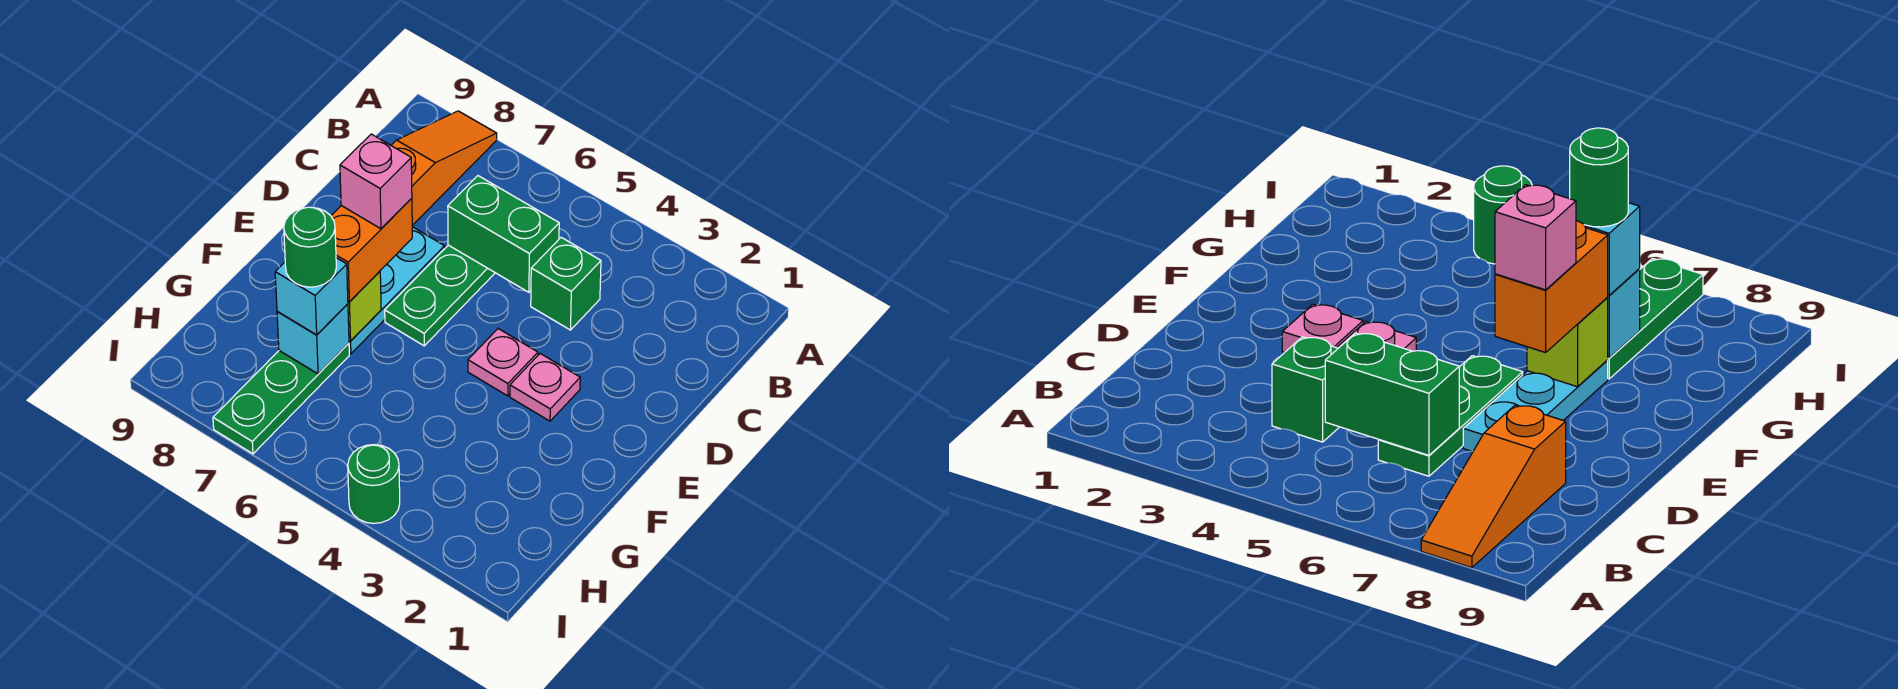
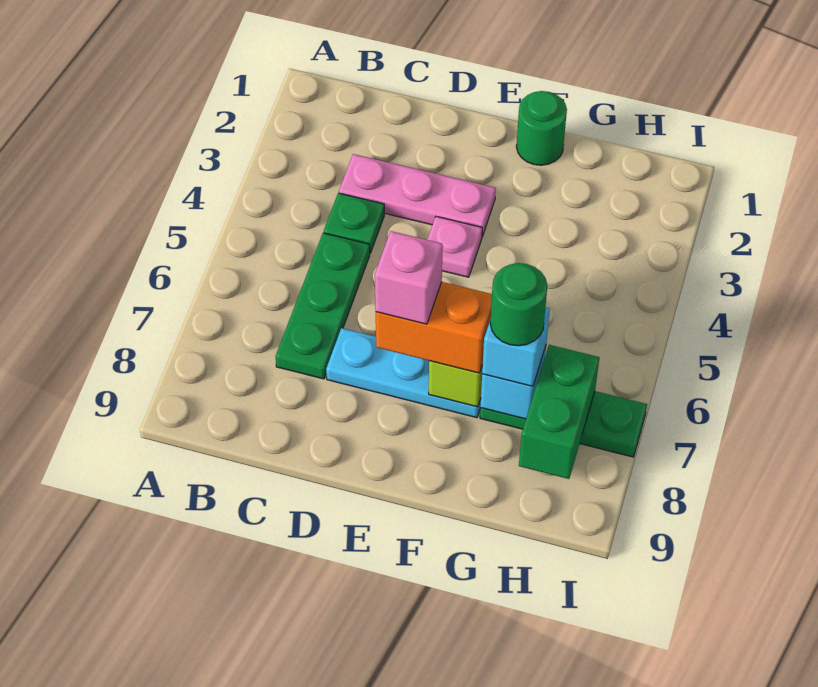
orange 1x3 slope [391,111,497,225] -> none
green 1x1 brick [531,237,601,330] -> green 1x1 plate [324,193,384,253]
green 1x2 brick [448,176,559,292] -> green 1x2 brick moved to [519,345,600,479]
green 1x3 plate [385,245,495,346] -> green 1x3 plate turned to [276,233,370,379]
pink 1x1 plate [510,354,580,421] -> pink 1x3 plate [339,154,496,236]
green 1x1 round brick [348,445,400,523] -> green 1x1 round brick moved to [516,91,567,165]

